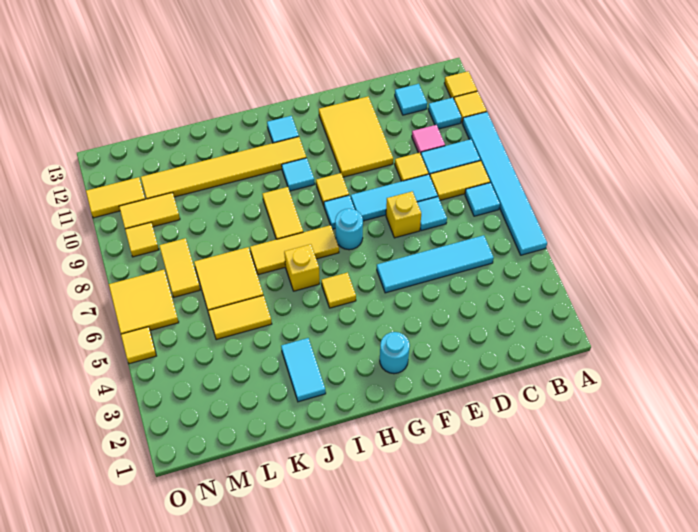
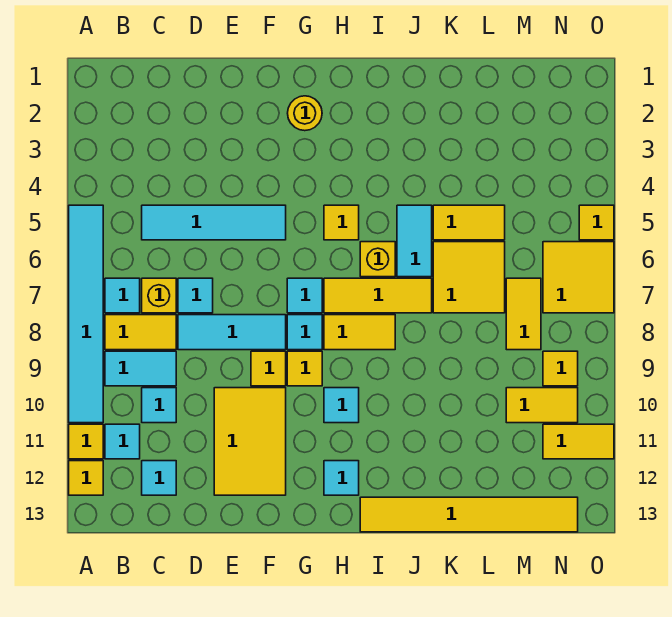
pink 1x1 tile [412,125,445,154] -> cyan 1x1 tile [142,388,176,423]
yellow 1x1 tile [395,153,428,181] -> yellow 1x1 tile moved to [251,351,286,386]
yellow 1x1 brick [386,191,421,238] -> yellow 1x1 brick moved to [142,278,176,313]
cyan 1x1 round brick [380,332,410,374] -> yellow 1x1 round brick [288,96,322,131]
cyan 1x1 round brick [335,209,363,250] -> cyan 1x1 tile [287,278,322,313]
yellow 1x6 tile [141,137,307,199] -> yellow 1x6 tile moved to [360,497,578,532]
yellow 1x2 tile [262,187,303,240] -> yellow 1x2 tile turned to [324,315,395,350]
cyan 1x2 tile [281,338,326,402] -> cyan 1x2 tile moved to [397,205,432,277]

